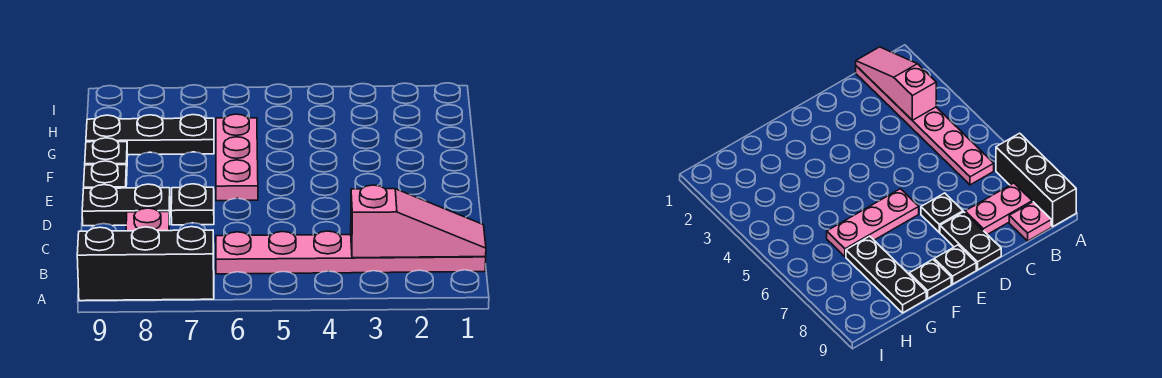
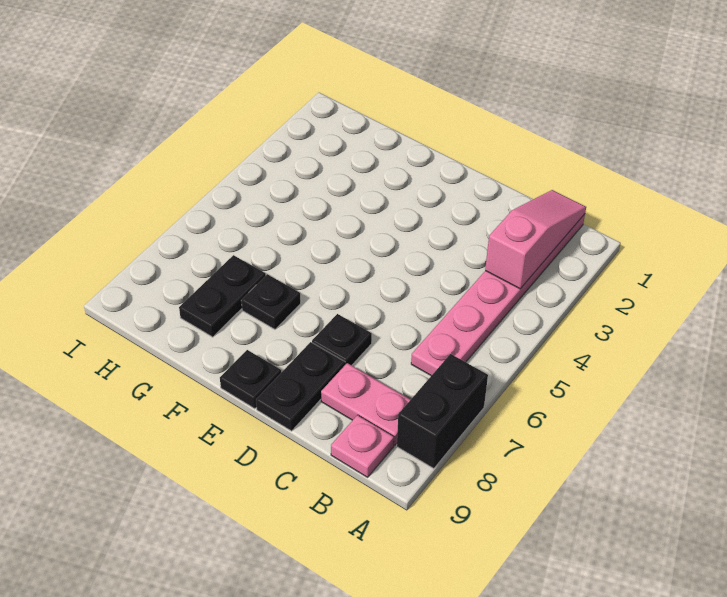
black 1x3 brick [77,227,214,301] -> black 1x2 brick [397,354,488,468]
pink 1x3 plate [216,114,258,201] -> none
black 1x1 plate [85,138,128,170] -> black 1x1 plate moved to [241,274,301,329]
black 1x3 plate [86,115,214,155] -> black 1x2 plate [179,255,266,337]

